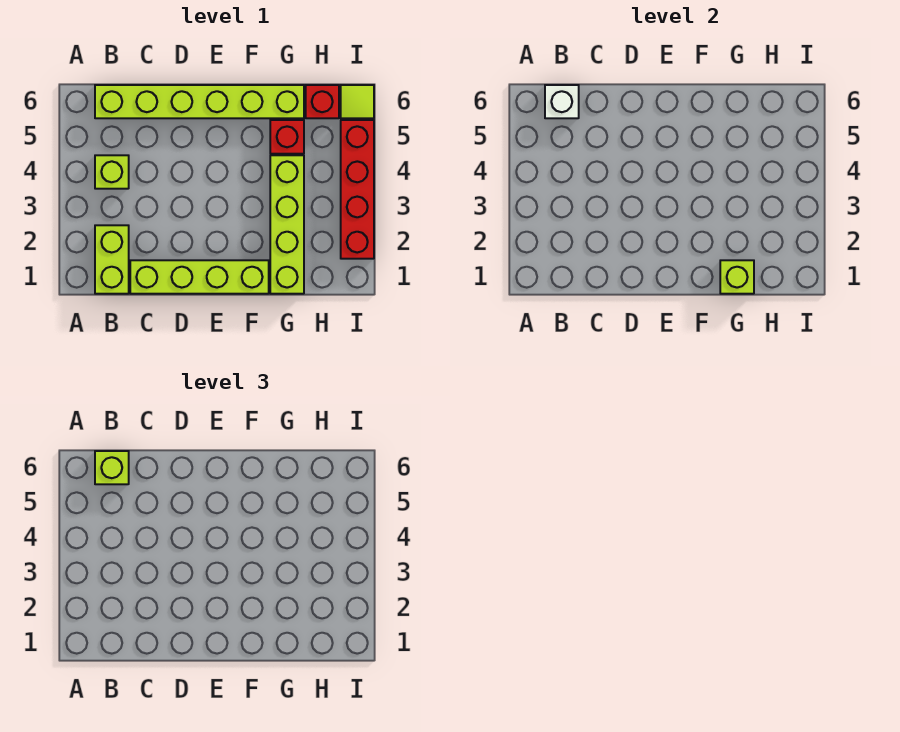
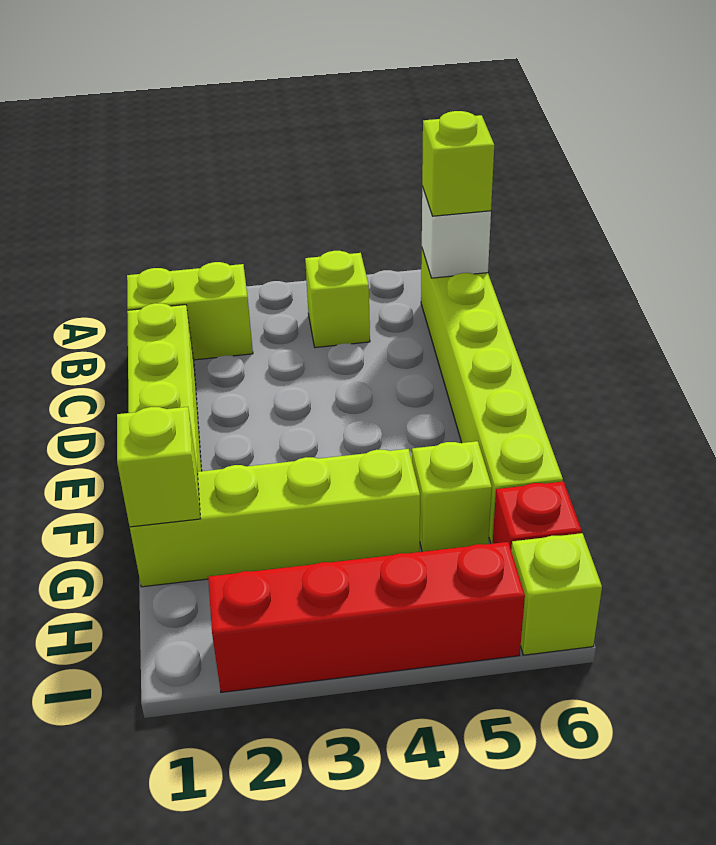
red 1x1 brick [270,120,304,154] -> lime 1x1 brick [412,441,492,552]
lime 1x1 tile [341,85,374,118] -> lime 1x1 brick [511,533,602,655]

